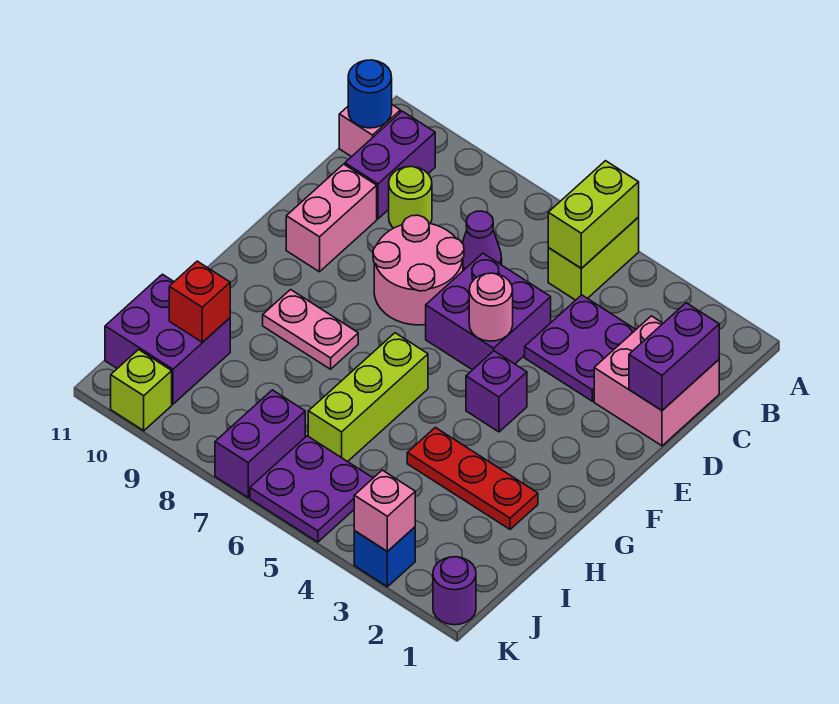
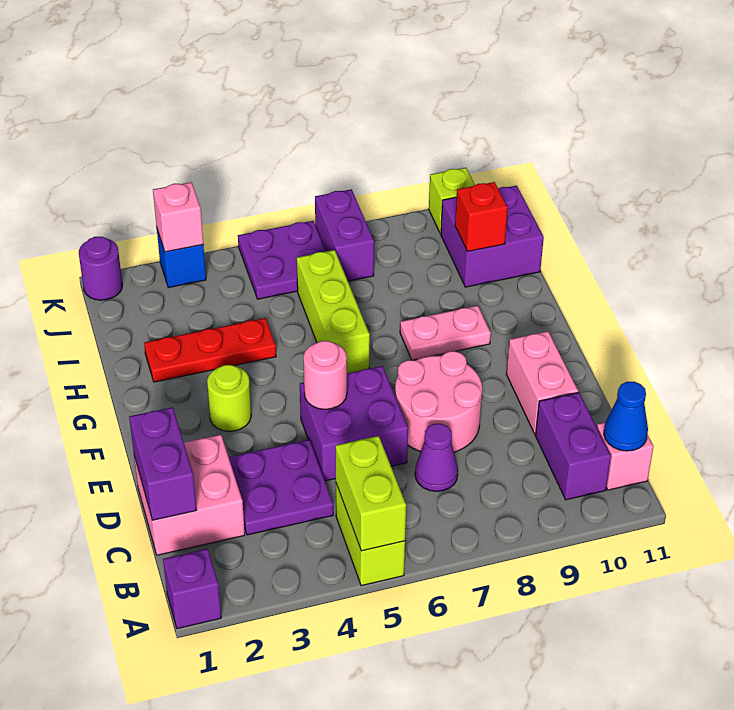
blue 1x1 round brick [348,60,392,128] -> blue 1x1 cone [604,382,648,451]
lime 1x1 round brick [389,167,432,228] -> lime 1x1 round brick moved to [207,365,251,431]
purple 1x1 brick [466,351,527,432] -> purple 1x1 brick moved to [163,549,221,629]

